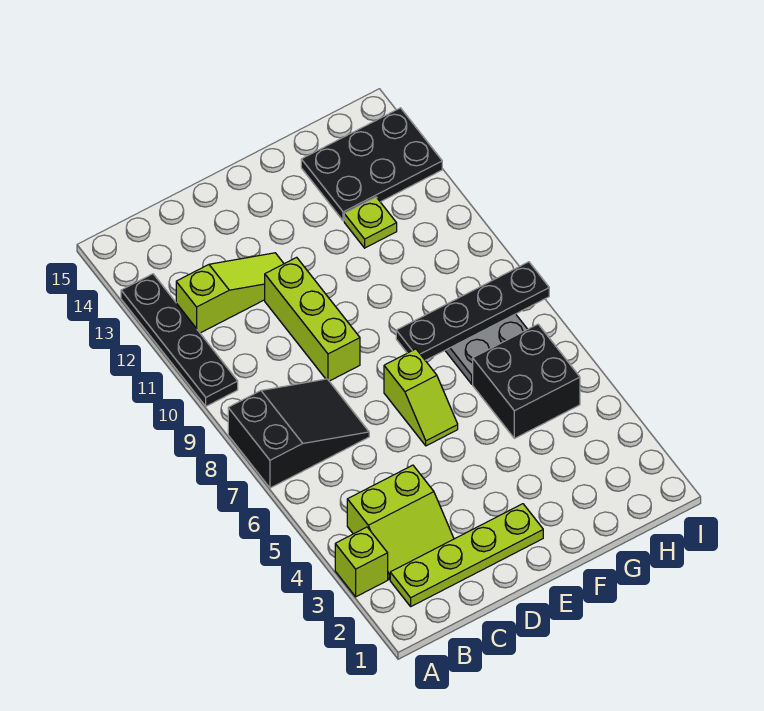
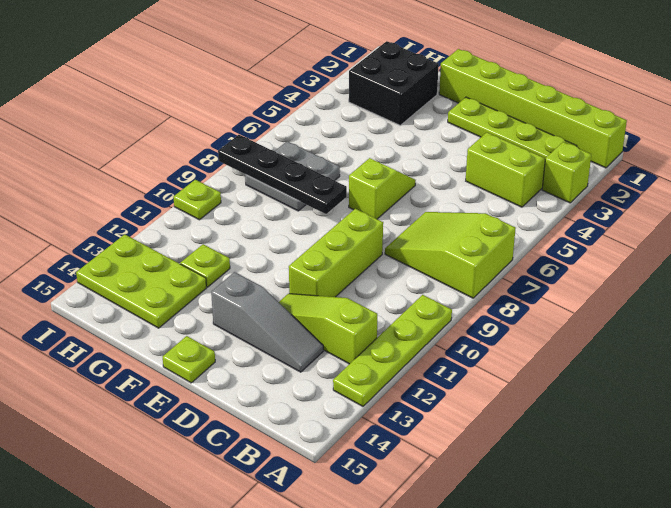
none -> lime 1x6 brick [439,49,627,168]
black 2x3 slope [228,379,369,488] -> lime 2x3 slope [385,212,516,298]
black 1x4 plate [121,274,238,406] -> lime 1x4 plate [333,295,452,406]
none -> grey 1x3 slope [211,272,323,372]
none -> lime 1x1 plate [163,336,215,383]
black 2x2 brick [473,324,580,438] -> black 2x2 brick moved to [349,41,439,125]
black 2x3 plate [301,108,442,221] -> lime 2x3 plate [76,234,206,328]
none -> lime 1x1 plate [174,180,221,220]

